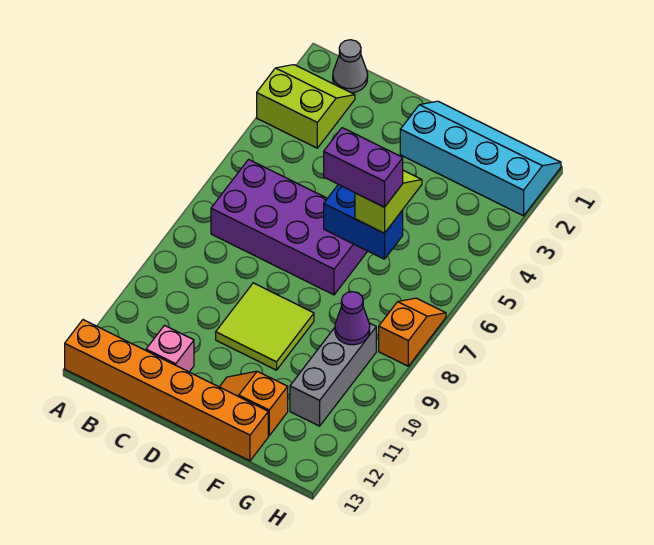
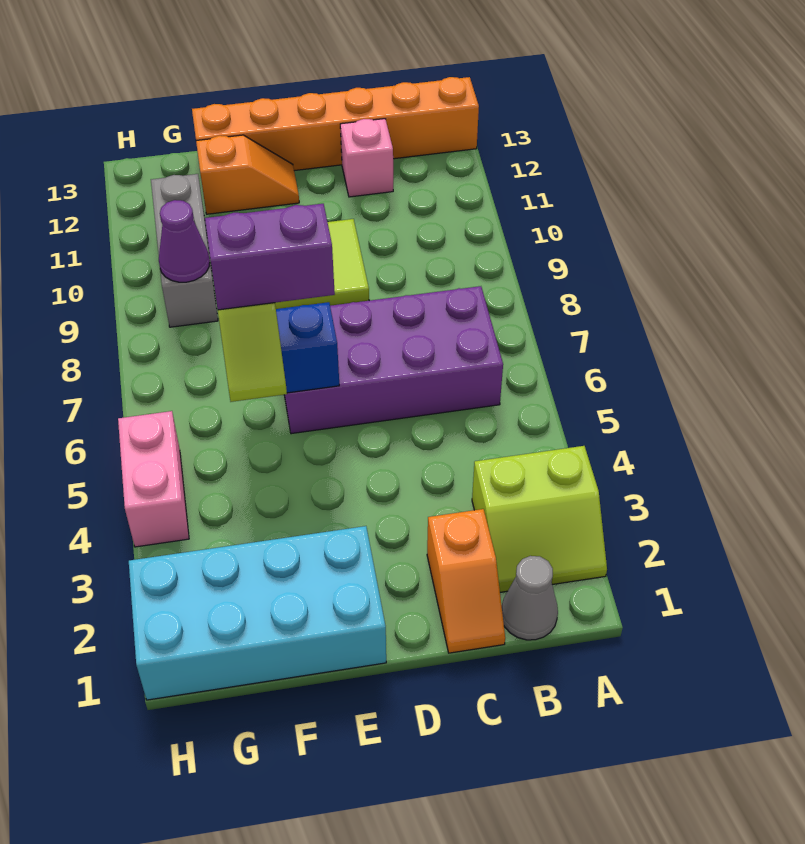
cyan 2x4 slope [400,101,561,216] -> cyan 2x4 brick [129,526,386,700]
none -> pink 1x2 brick [118,411,189,547]
orange 1x2 slope [379,298,446,366] -> orange 1x2 slope moved to [427,509,505,653]

